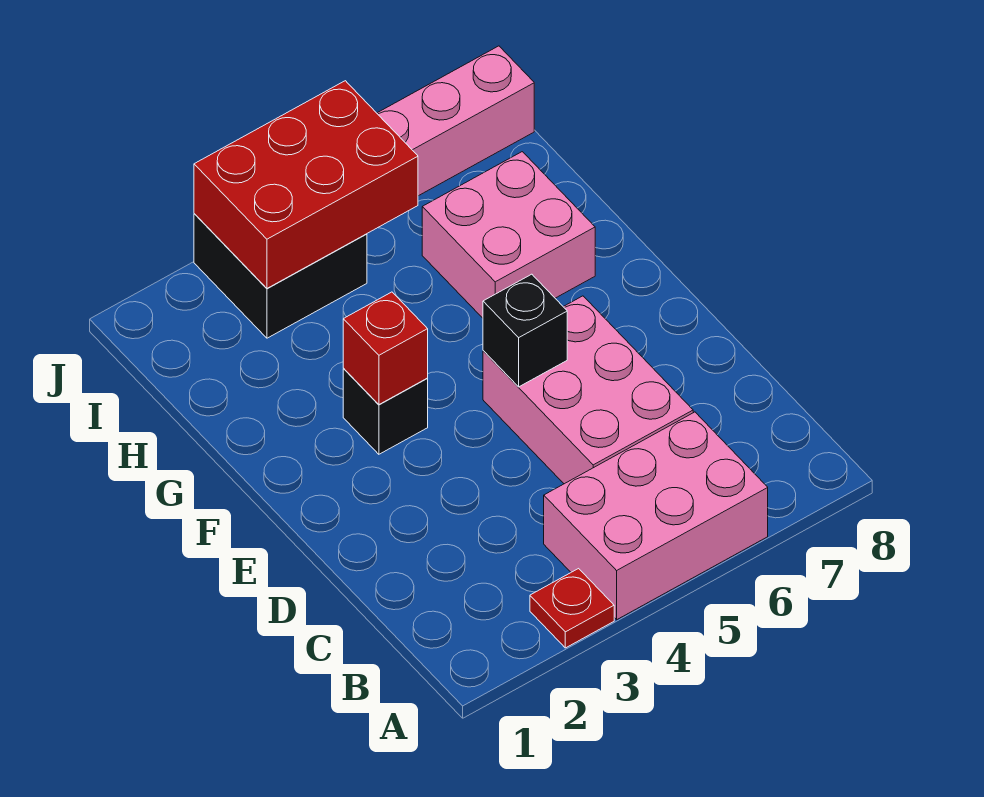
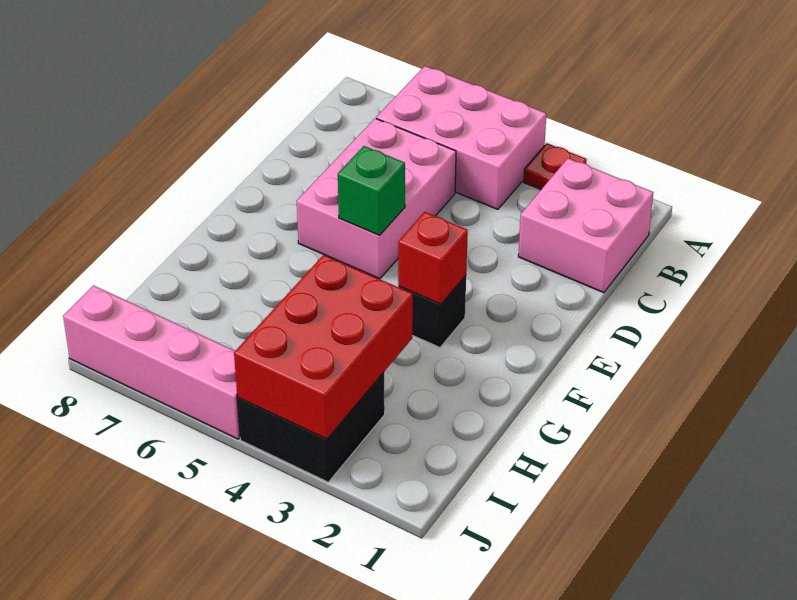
black 1x1 brick [483,274,567,387] -> green 1x1 brick [338,146,405,235]
pink 2x2 brick [422,152,595,318] -> pink 2x2 brick moved to [518,158,653,293]
red 2x3 brick [194,81,418,288] -> red 2x3 brick turned to [234,255,413,439]

